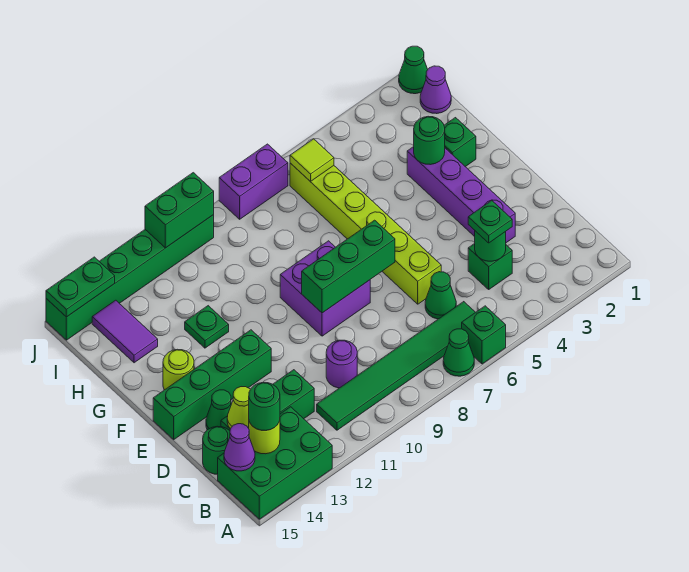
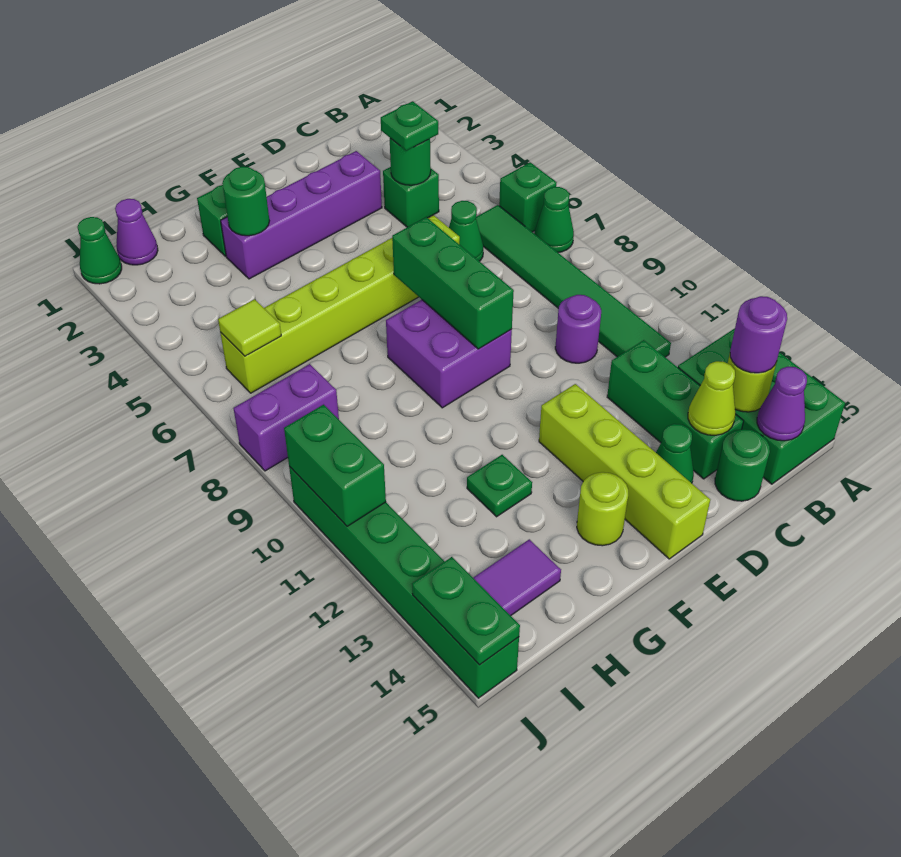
green 1x1 round brick [249,382,280,431] -> purple 1x1 round brick [730,296,787,373]
green 1x4 brick [153,330,271,439] -> lime 1x4 brick [539,384,710,559]
purple 1x2 brick [219,144,288,219] -> purple 1x2 brick turned to [233,364,339,471]

